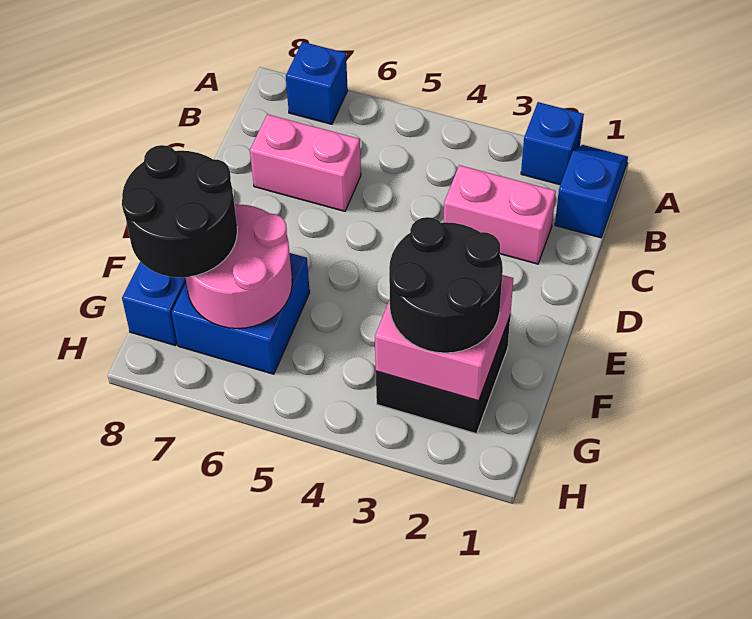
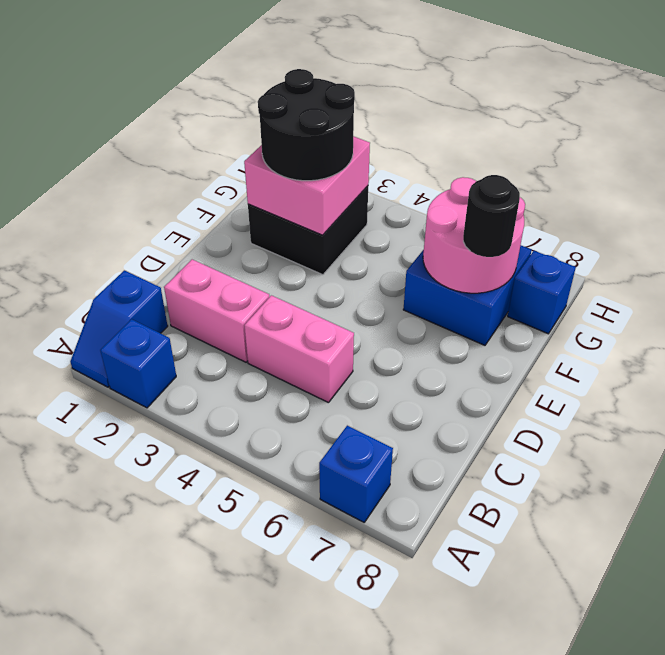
pink 1x2 brick [250,114,361,211] -> pink 1x2 brick moved to [244,295,354,403]
black 2x2 round brick [122,145,237,277] -> black 1x1 round brick [463,175,520,257]

